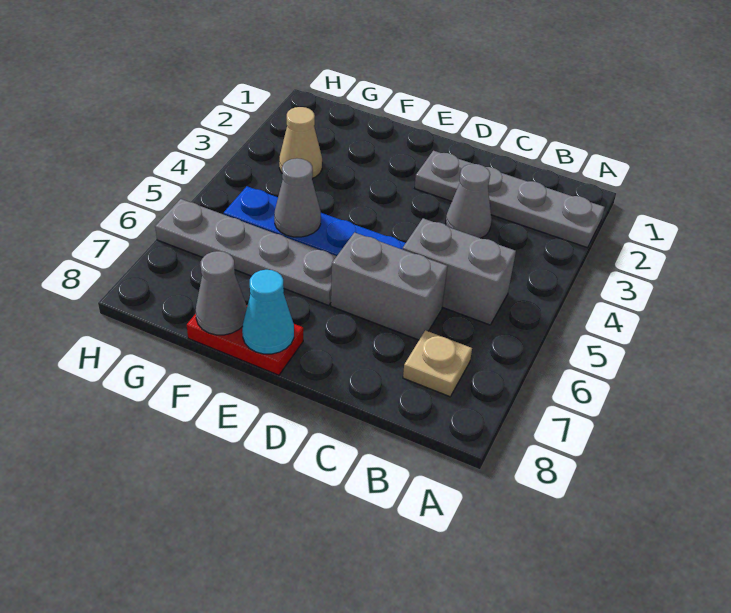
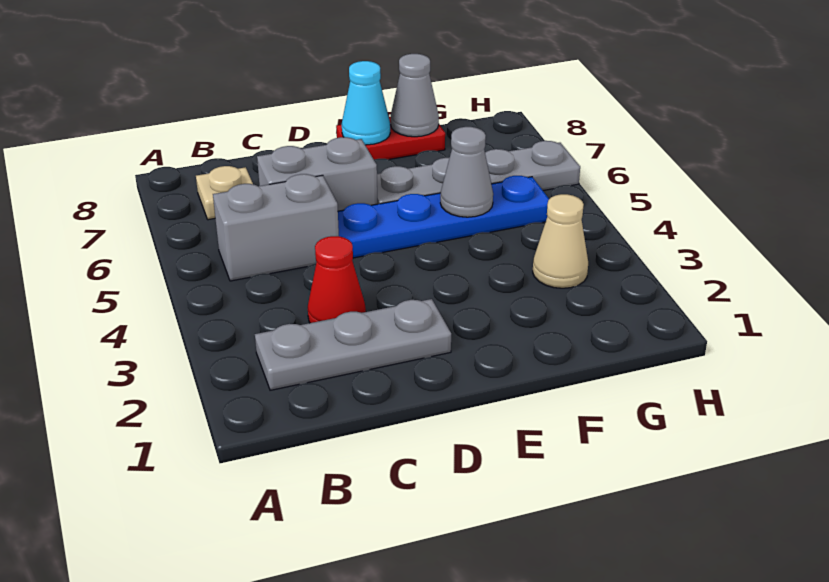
grey 1x4 plate [415,151,605,248] -> grey 1x3 plate [255,299,451,390]
grey 1x1 cone [446,164,492,238] -> red 1x1 cone [308,236,366,323]

